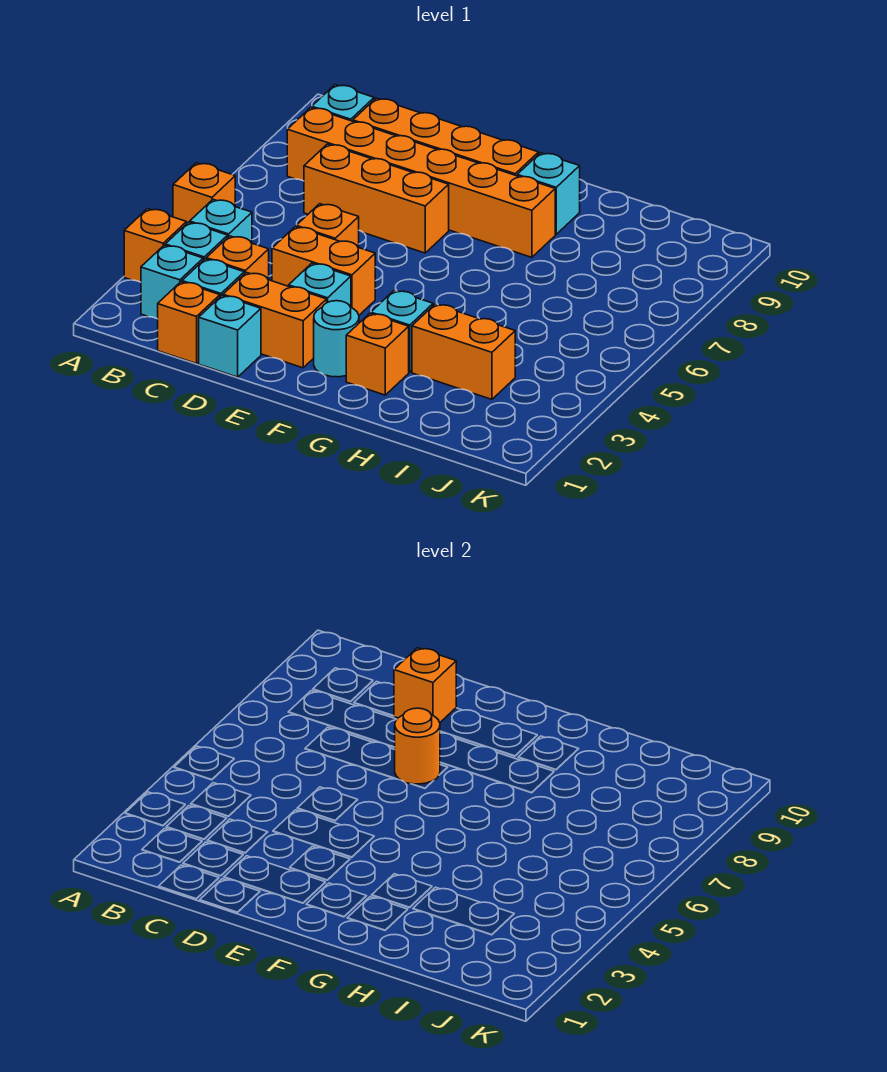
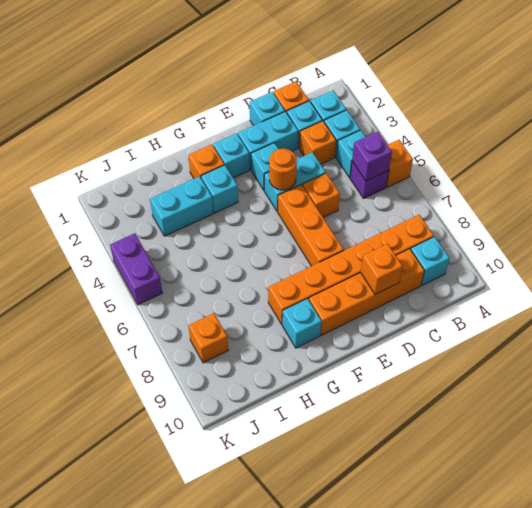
orange 1x1 brick [124,209,187,282] -> orange 1x1 brick moved to [188,313,228,363]
none -> purple 1x1 brick [350,162,389,198]
none -> purple 1x1 brick [352,132,392,181]
orange 1x3 brick [304,144,449,253] -> orange 1x3 brick turned to [278,185,344,266]
orange 1x2 brick [223,273,327,368] -> cyan 1x2 brick [238,112,298,169]
orange 1x2 brick [272,227,375,315] -> cyan 1x2 brick [264,152,326,211]
orange 1x1 round brick [395,708,440,784] -> orange 1x1 round brick moved to [269,149,297,190]
cyan 1x1 round brick [314,301,359,377] -> cyan 1x1 brick [213,133,250,178]
orange 1x2 brick [412,304,515,399] -> cyan 1x2 brick [150,176,213,236]
none -> purple 1x2 brick [110,233,162,305]

